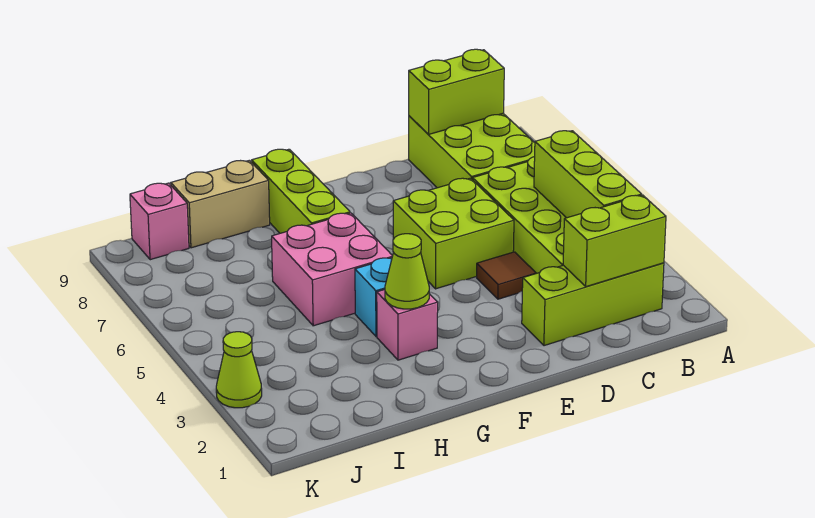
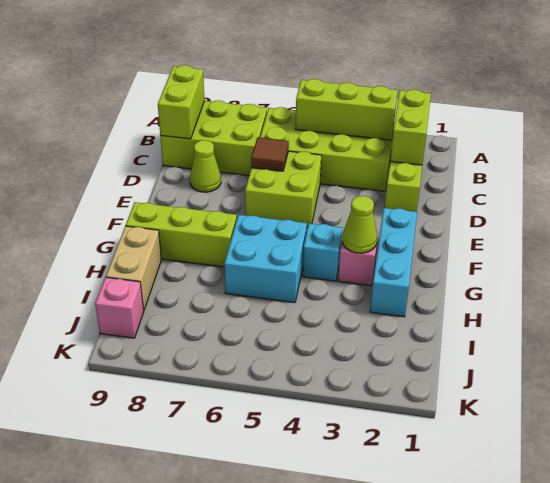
brown 1x1 tile [477,252,536,299] -> brown 1x1 tile moved to [251,137,289,171]
none -> cyan 1x3 brick [370,208,417,317]
pink 2x2 brick [272,213,392,326] -> cyan 2x2 brick [224,215,307,303]
lime 1x1 cone [216,332,262,408] -> lime 1x1 cone moved to [190,140,221,192]

